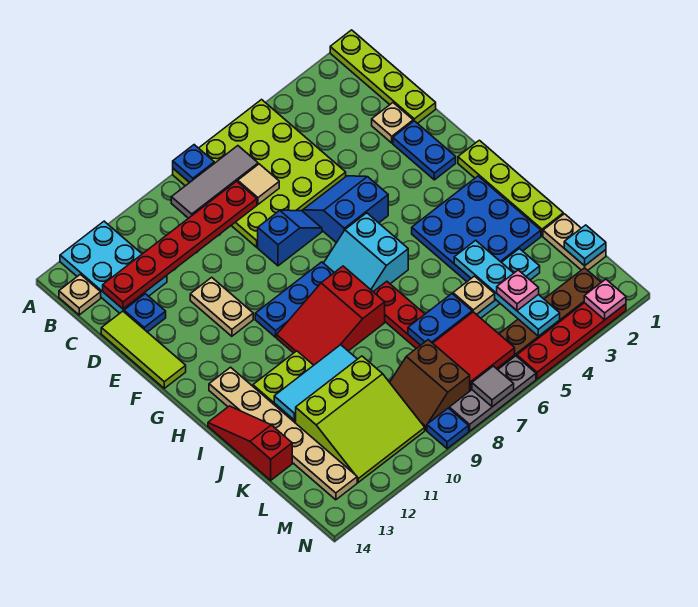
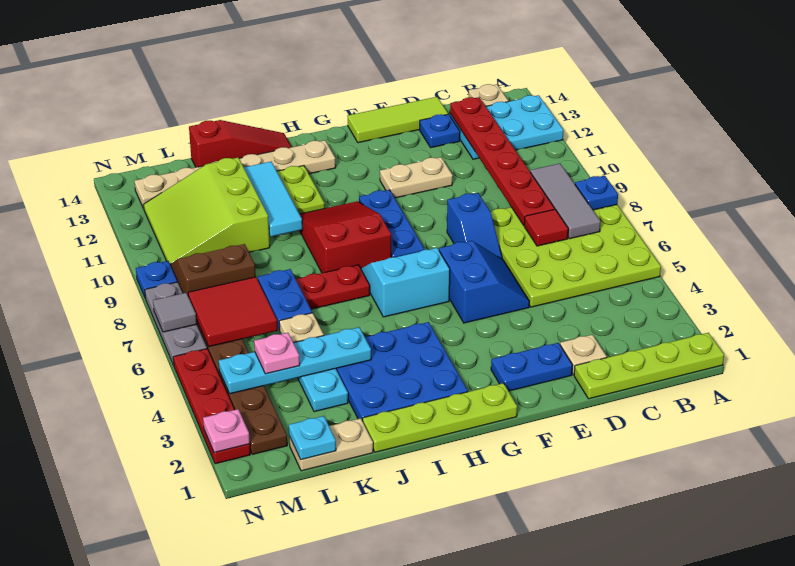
tan 1x1 tile [238,164,279,204] -> red 1x1 tile [524,209,568,246]

